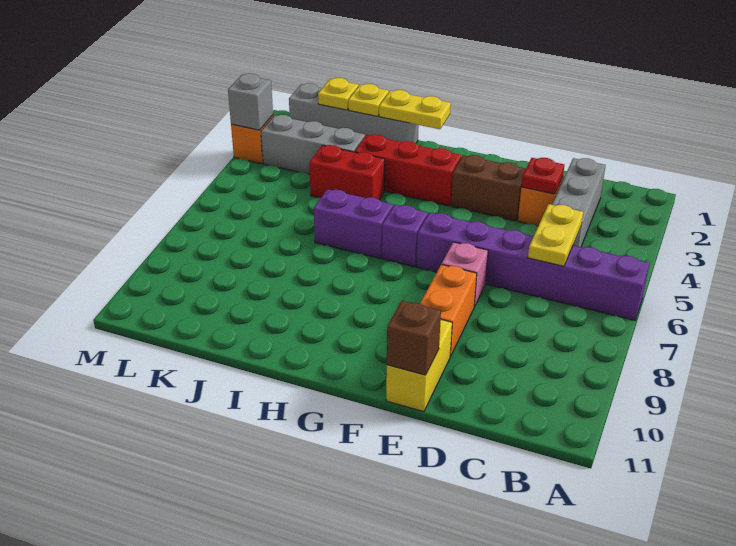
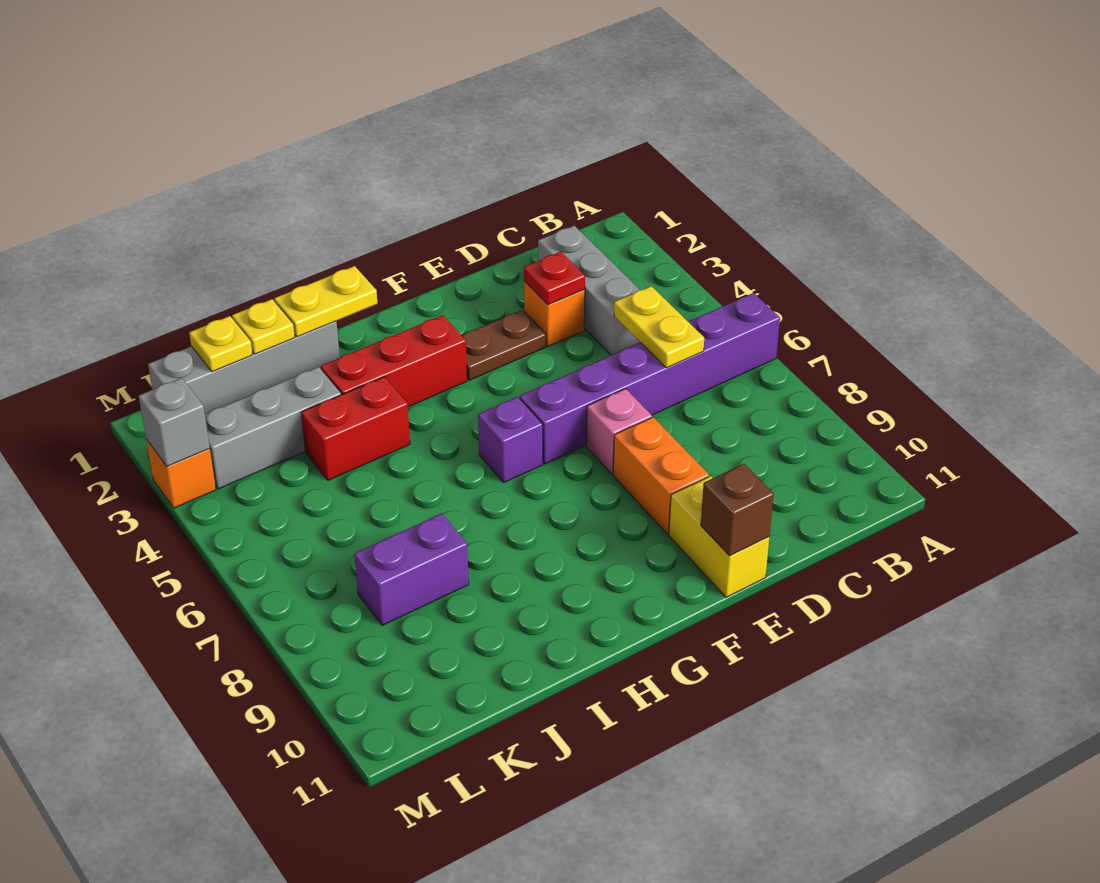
brown 1x2 brick [451,155,526,221] -> brown 1x2 plate [462,310,546,380]
purple 1x2 brick [314,189,393,258] -> purple 1x2 brick moved to [354,514,469,625]

